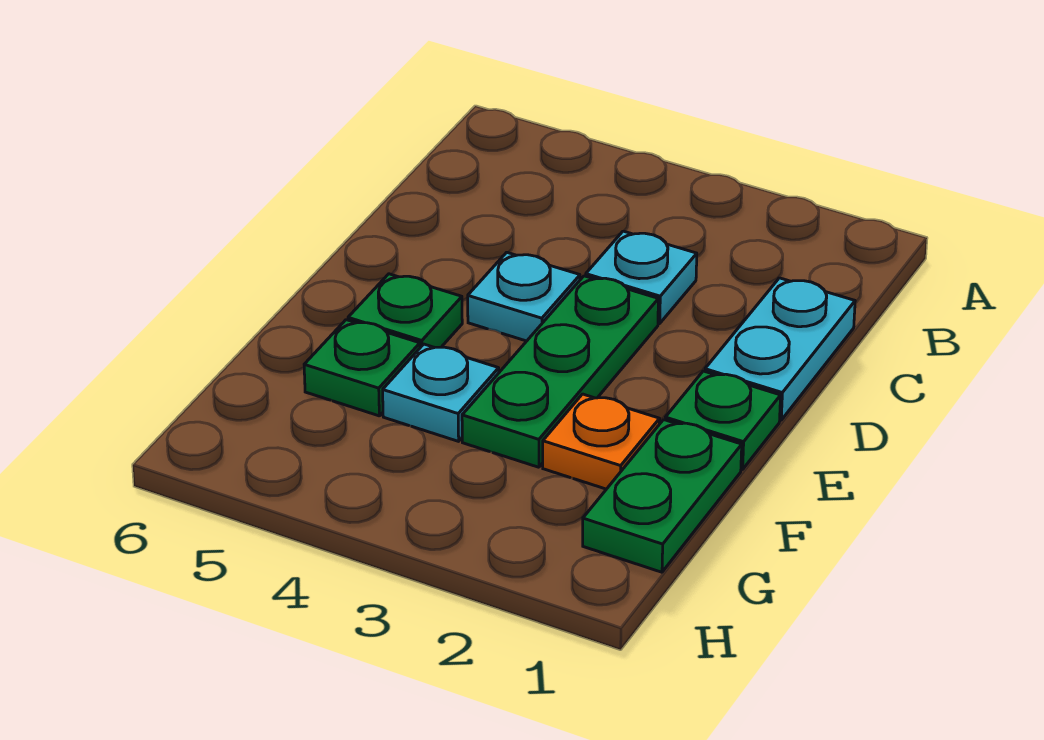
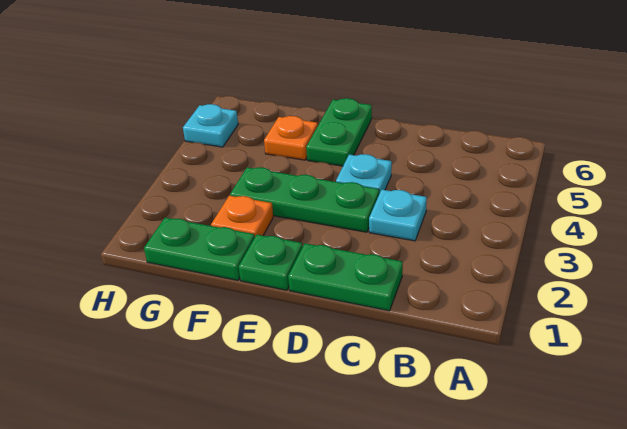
cyan 1x2 plate [705,278,855,420] -> green 1x2 plate [288,243,403,311]
green 1x1 plate [348,274,462,348] -> green 1x2 plate [306,98,372,166]
cyan 1x1 plate [383,344,499,441] -> cyan 1x1 plate moved to [183,104,238,147]
green 1x1 plate [304,320,420,416] -> orange 1x1 plate [264,116,318,160]

